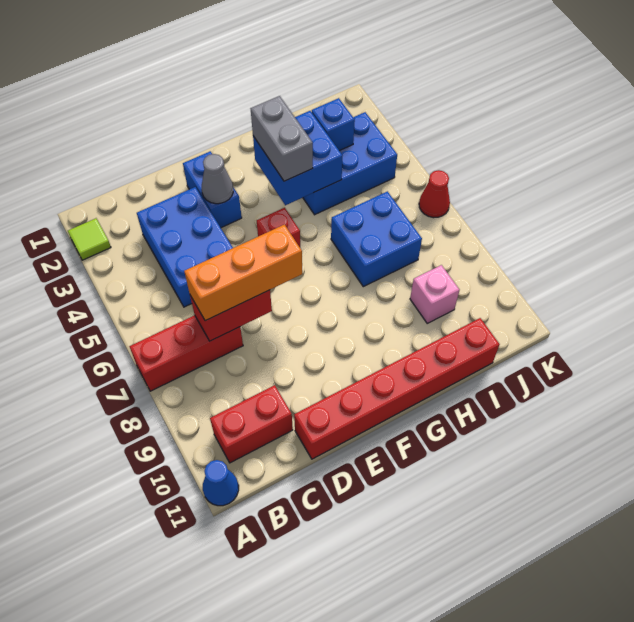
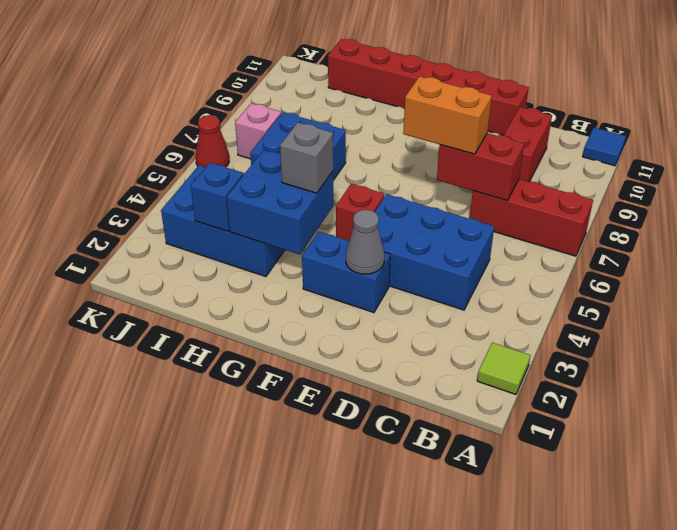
blue 1x1 cone [203,460,239,506] -> blue 1x1 tile [583,128,626,166]
red 1x2 brick [210,385,293,463] -> red 1x2 brick turned to [504,107,552,182]
blue 2x3 brick [137,187,233,307] -> blue 2x3 brick turned to [375,194,494,310]
orange 1x3 brick [184,225,302,321] -> orange 1x2 brick [403,76,492,154]
blue 1x2 brick [183,151,242,228] -> blue 1x2 brick turned to [302,231,390,313]
grey 1x2 brick [251,96,313,181] -> grey 1x1 brick [280,123,333,193]
pink 1x1 brick [410,265,460,323] -> pink 1x1 brick moved to [235,103,281,159]

